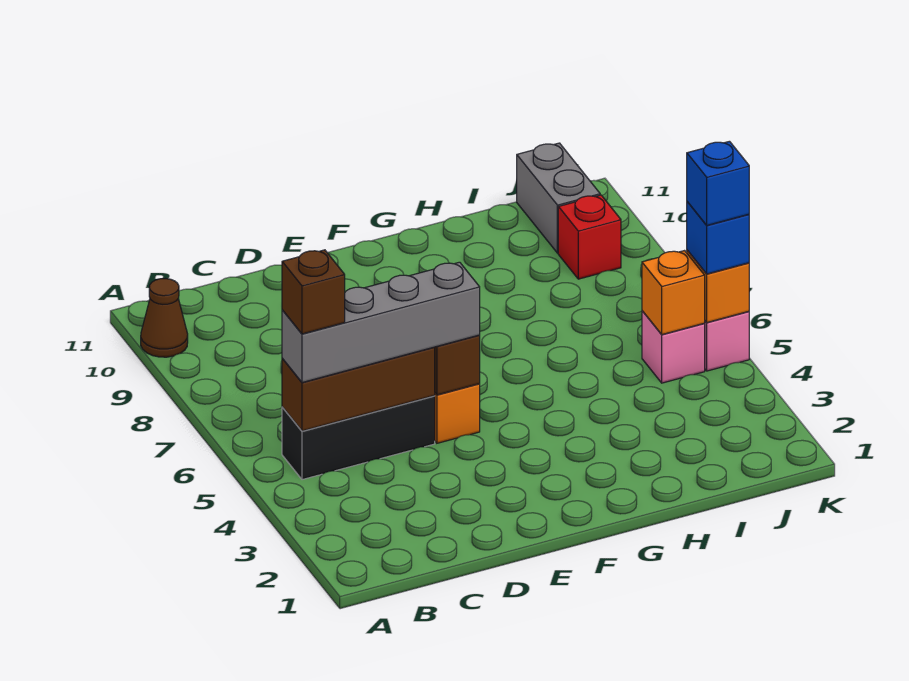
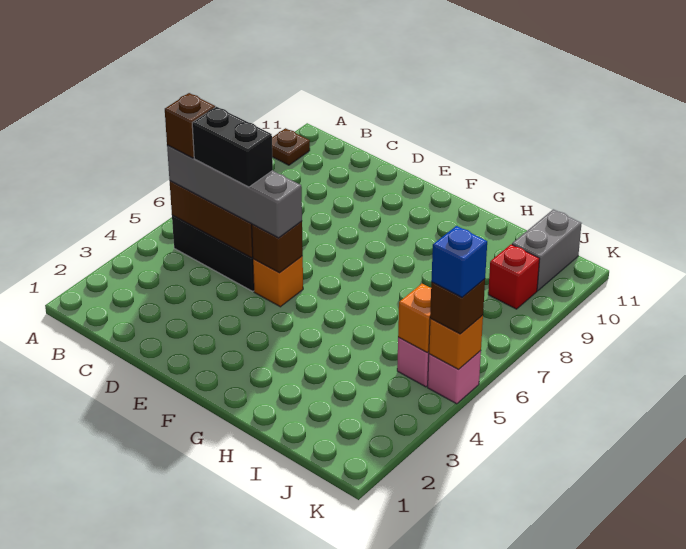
brown 1x1 cone [141,279,188,357] -> brown 1x1 plate [272,128,310,165]
none -> black 1x2 brick [192,107,273,187]
blue 1x1 brick [687,202,749,274] -> brown 1x1 brick [430,279,485,334]

